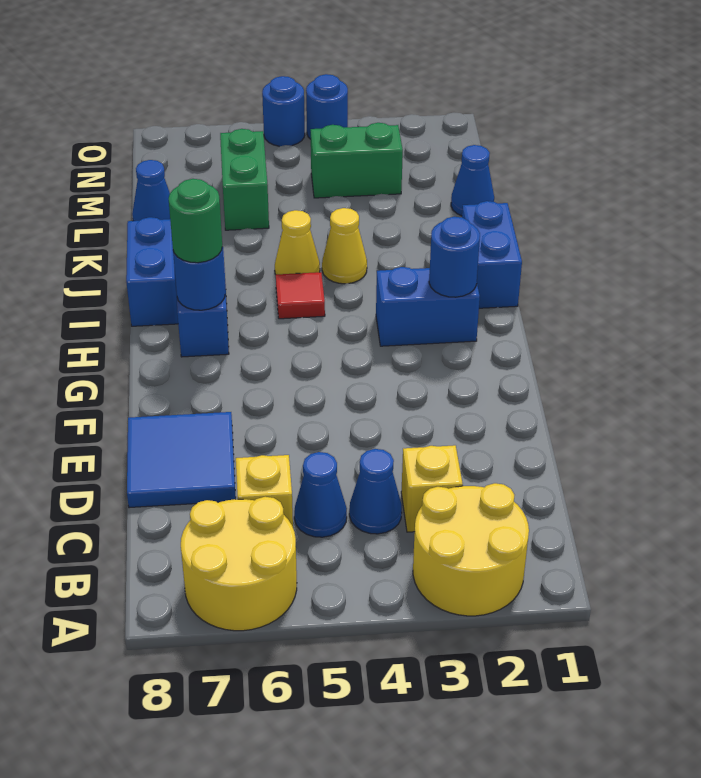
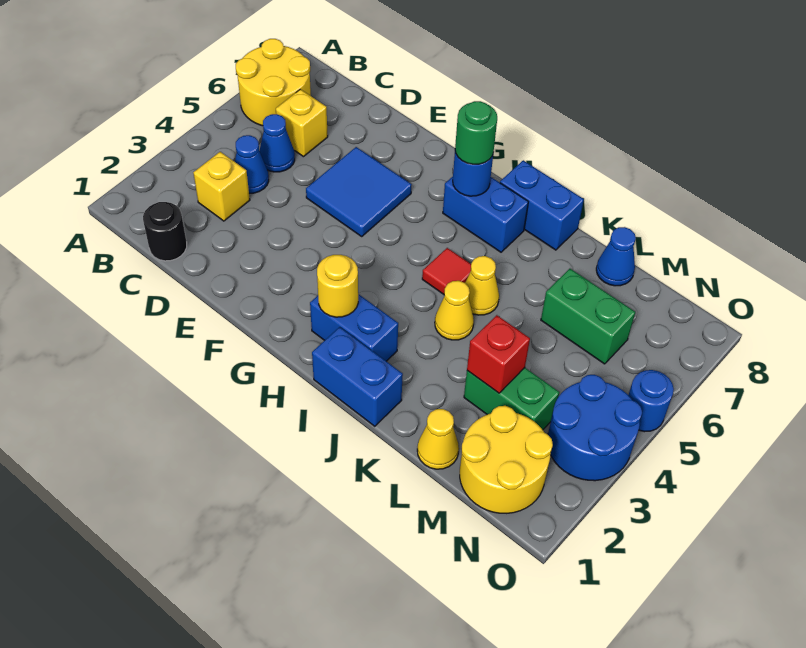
yellow 2x2 round brick [413,483,529,616] -> yellow 2x2 round brick moved to [460,406,553,513]
none -> black 1x1 round brick [143,202,187,261]
blue 2x2 tile [127,412,236,508] -> blue 2x2 tile moved to [306,147,412,236]
blue 1x2 brick [376,267,480,346] -> blue 1x2 brick turned to [310,294,398,361]
blue 1x1 round brick [429,217,480,297] -> yellow 1x1 round brick [317,255,358,317]
blue 1x1 cone [451,145,494,216] -> yellow 1x1 cone [417,409,459,469]
none -> red 1x1 brick [467,315,530,393]
green 1x2 brick [311,123,403,198] -> green 1x2 brick turned to [464,368,559,430]
blue 1x1 round brick [306,74,348,139] -> blue 2x2 round brick [548,375,642,481]

